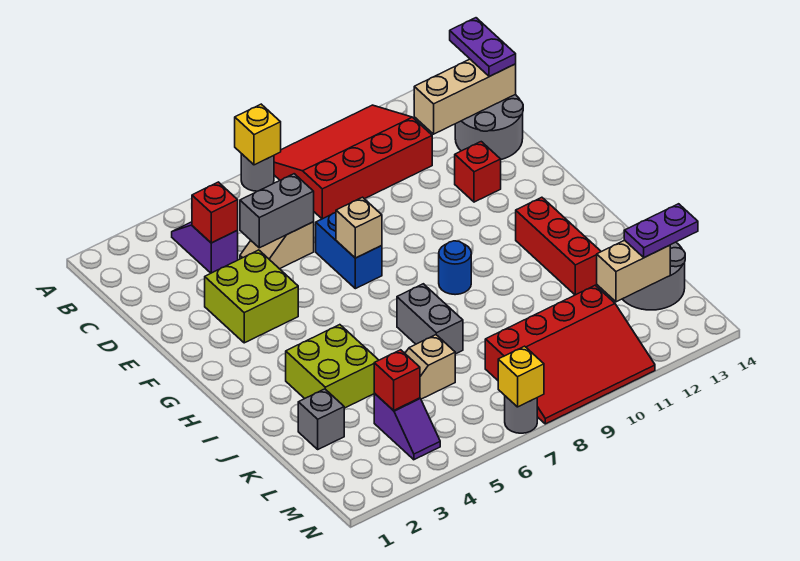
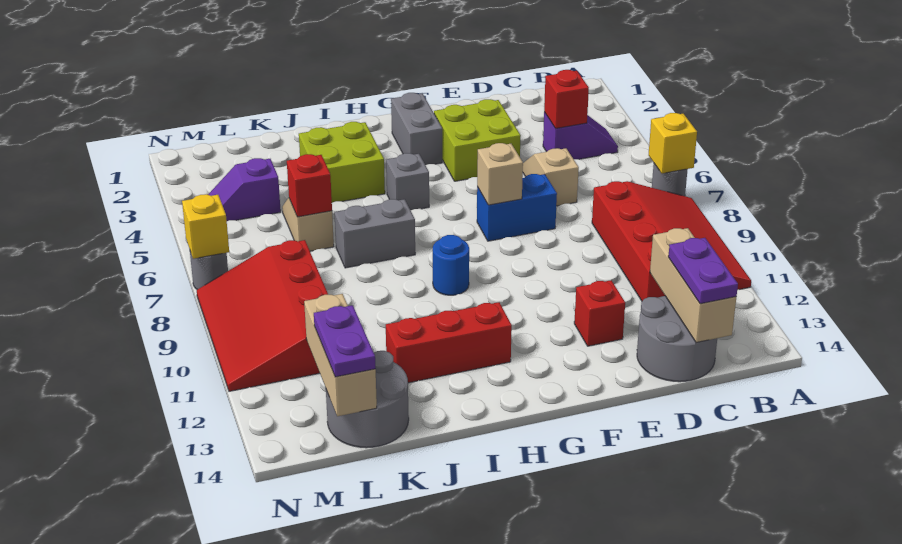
purple 1x2 plate [450,18,516,77] -> purple 1x2 plate turned to [668,238,738,304]
grey 1x2 brick [240,174,314,248] -> grey 1x2 brick moved to [391,93,442,165]
grey 1x1 brick [298,389,344,449] -> grey 1x1 brick moved to [386,153,429,210]
red 1x1 brick [374,350,420,411] -> red 1x1 brick moved to [287,154,332,217]
tan 1x2 brick [597,240,670,302] -> tan 1x3 brick [304,294,377,416]

